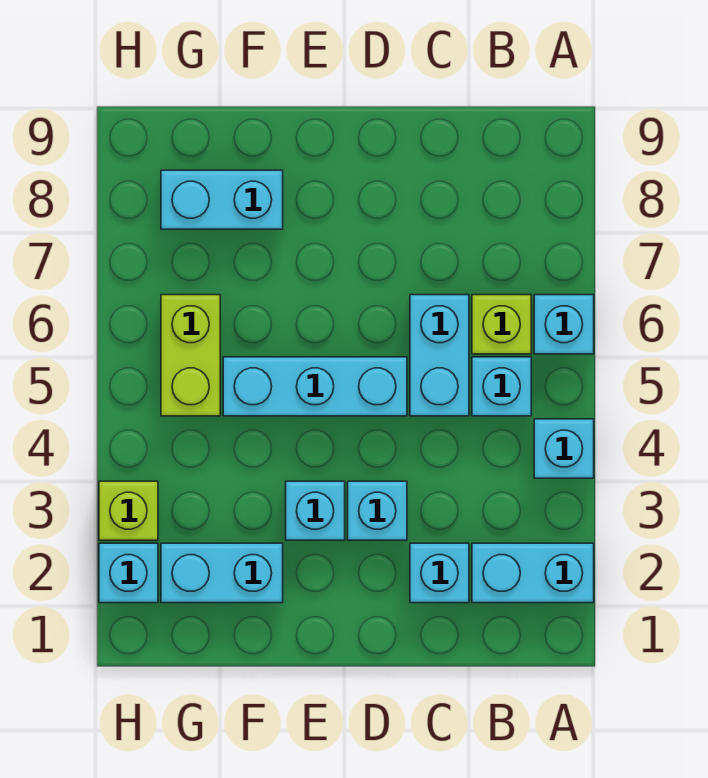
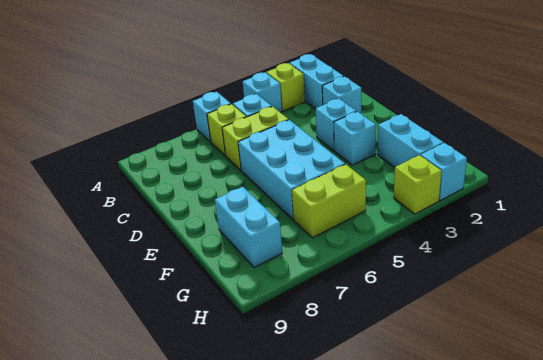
none -> lime 1x1 brick [266,63,305,111]
cyan 1x2 brick [410,295,469,416] -> lime 1x2 brick [222,106,289,170]
cyan 1x3 brick [223,357,407,416] -> cyan 2x3 brick [238,120,345,219]

